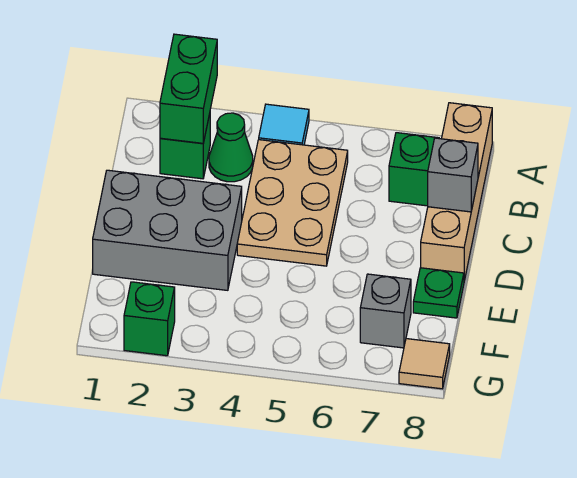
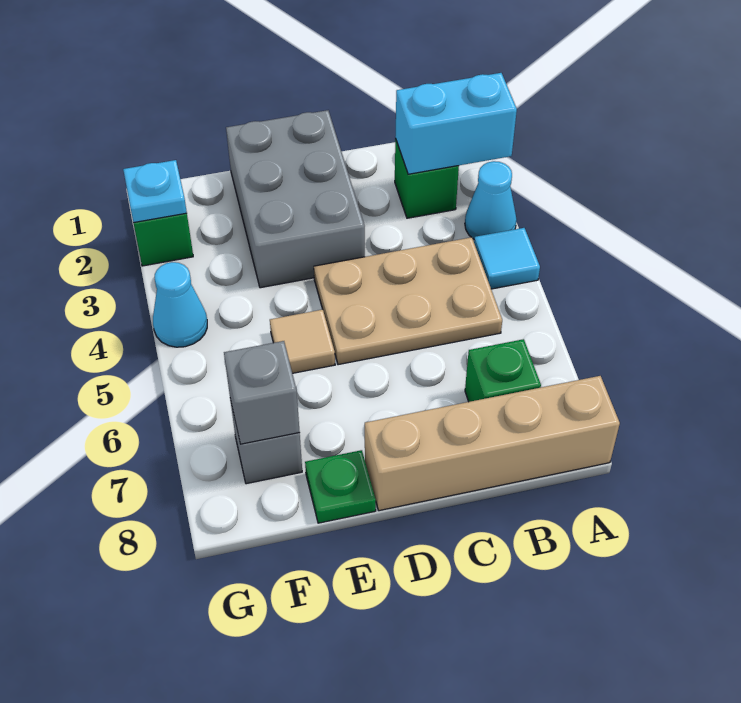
green 1x2 brick [160,34,217,143] -> cyan 1x2 brick [395,73,517,174]
none -> cyan 1x1 cone [465,161,517,239]
green 1x1 cone [209,113,253,182] -> none
grey 1x1 brick [428,138,478,212] -> grey 1x1 brick moved to [224,341,300,444]
none -> cyan 1x1 plate [123,160,187,223]
none -> cyan 1x1 cone [153,262,207,347]
tan 1x1 tile [399,339,450,389] -> tan 1x1 tile moved to [270,309,335,373]

